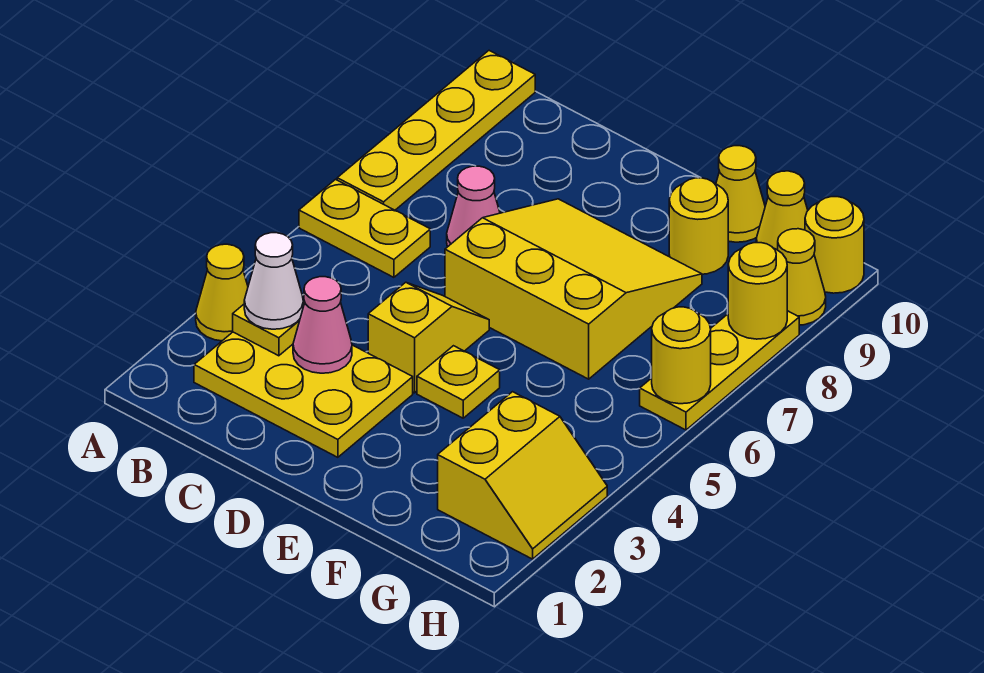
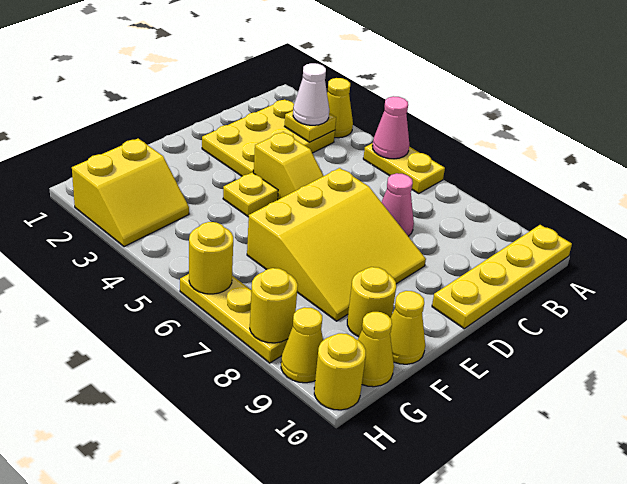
yellow 1x2 plate [299,179,430,277] -> yellow 1x2 plate turned to [363,143,445,193]
yellow 1x4 plate [337,51,535,210] -> yellow 1x4 plate turned to [432,225,572,329]
pink 1x1 cone [293,277,352,373] -> pink 1x1 cone moved to [372,96,409,159]
yellow 2x2 slope [438,392,607,559] -> yellow 2x2 slope turned to [72,139,189,247]

